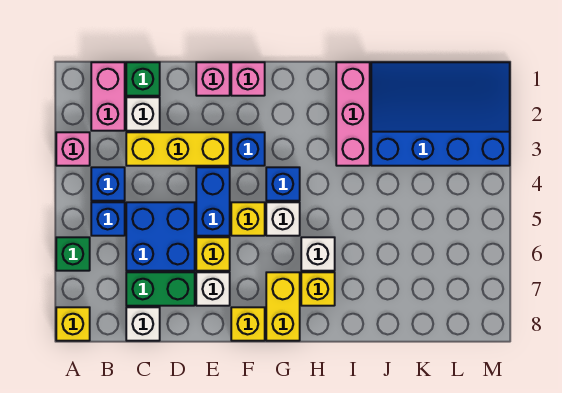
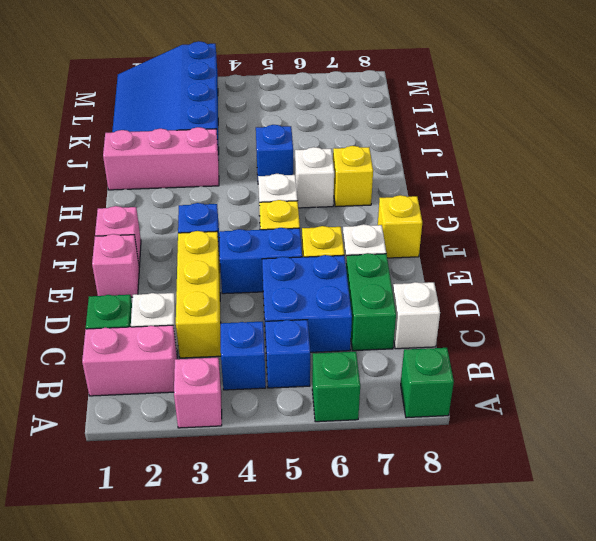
yellow 1x1 brick [56,307,90,341] -> green 1x1 brick [401,348,454,418]
blue 1x1 brick [266,167,300,201] -> blue 1x1 brick moved to [256,125,293,176]
yellow 1x2 brick [266,272,300,341] -> none

